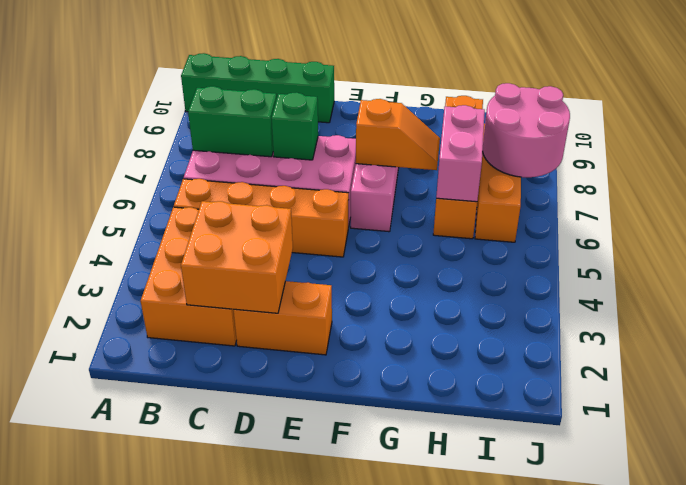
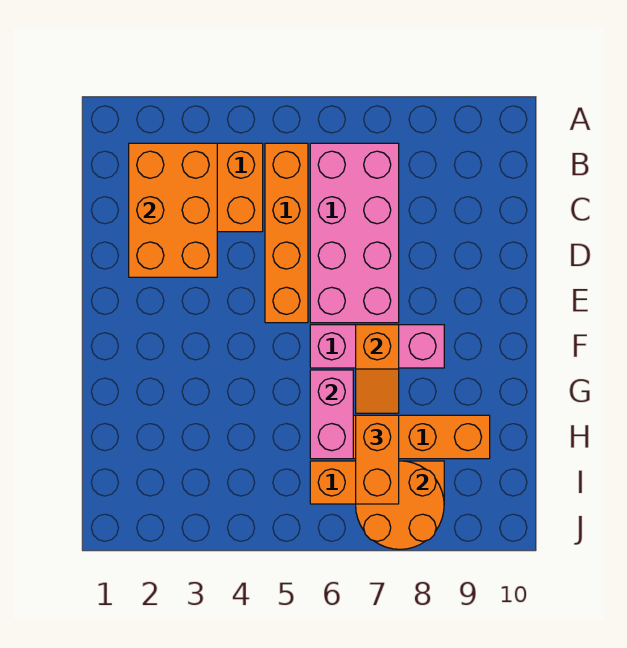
green 1x4 brick [181,53,334,123] -> none
green 1x2 brick [188,86,277,157] -> none
orange 2x2 brick [181,201,293,313] -> orange 2x3 brick [129,143,217,277]
orange 1x2 brick [233,281,332,355] -> orange 1x2 brick moved to [356,415,399,504]
green 1x1 brick [272,92,318,160] -> none
pink 1x2 brick [436,105,485,202] -> pink 1x2 brick turned to [310,370,353,459]
pink 2x2 round brick [483,83,570,177] -> orange 2x2 round brick [356,461,444,549]

